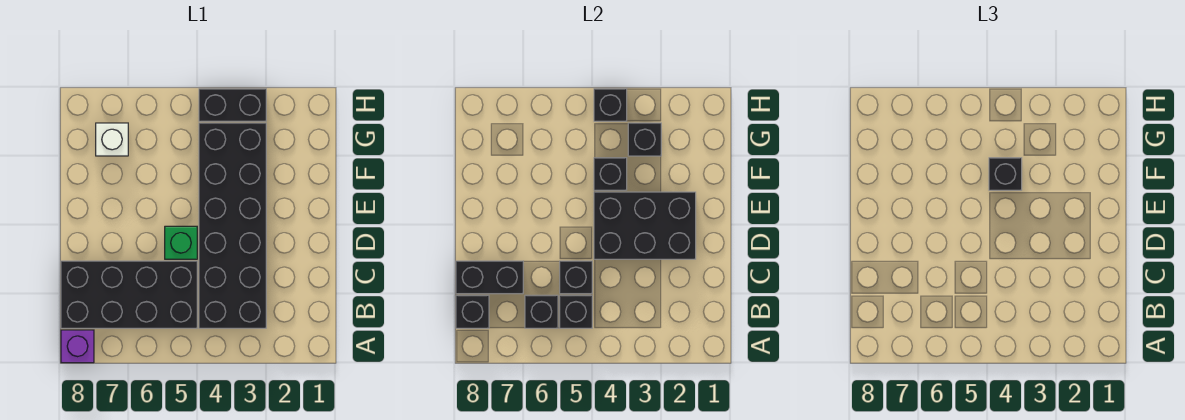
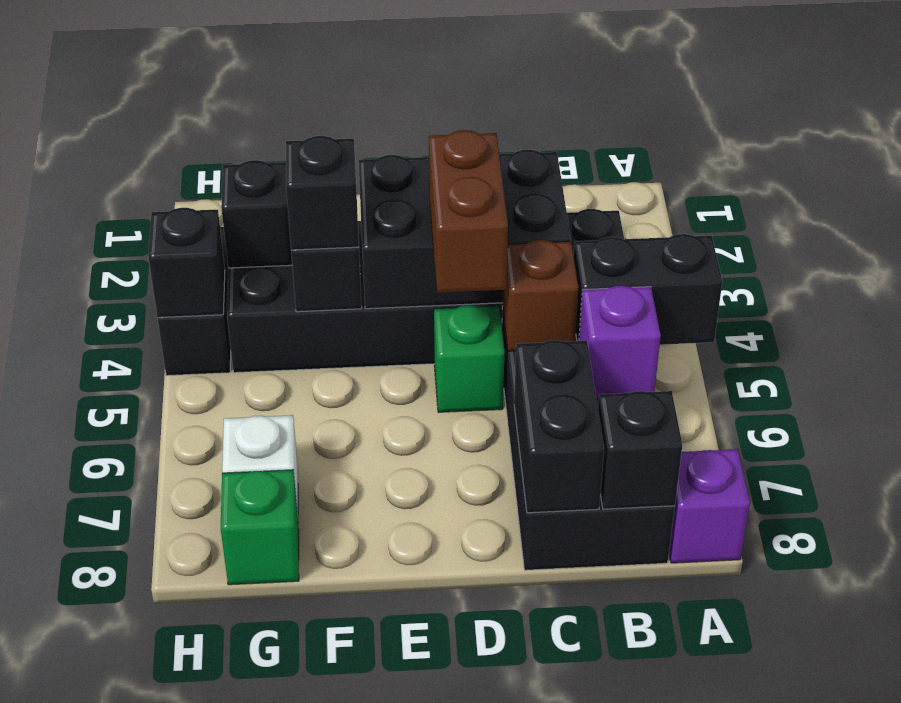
black 1x1 brick [560,295,592,328] -> black 1x2 brick [574,234,722,345]
black 1x1 brick [525,295,558,328] -> purple 1x1 brick [579,286,661,399]
black 1x1 brick [560,261,592,294] -> brown 1x1 brick [503,240,579,351]
black 2x3 brick [594,192,696,259] -> black 2x3 brick turned to [358,150,571,309]
none -> brown 1x2 brick [429,130,508,293]
none -> green 1x1 brick [221,470,299,585]

